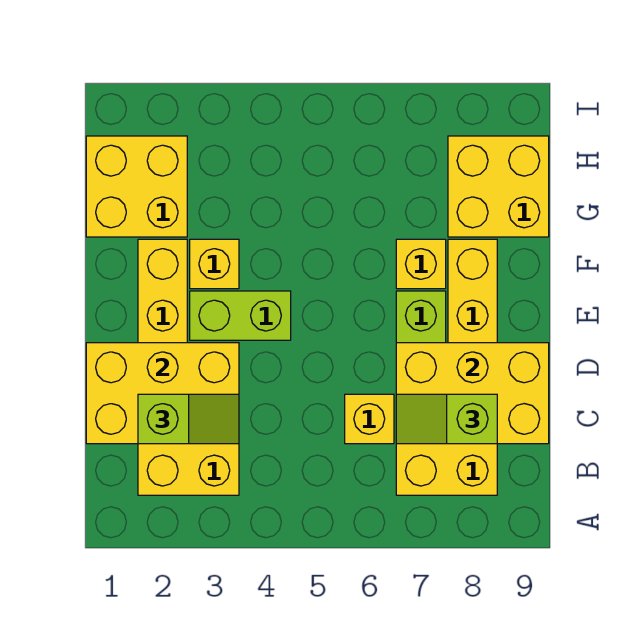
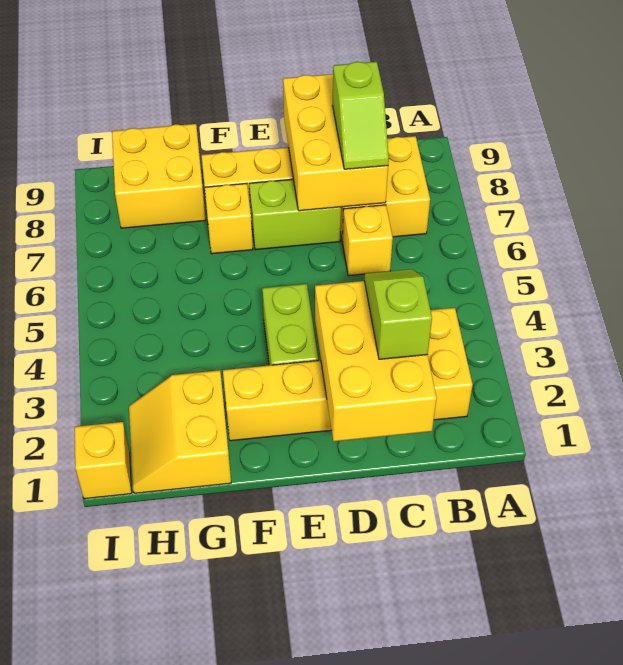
yellow 1x1 brick [190,239,239,289] -> yellow 1x1 brick moved to [75,422,132,499]
yellow 2x2 brick [86,136,187,237] -> yellow 2x2 slope [129,370,231,493]

